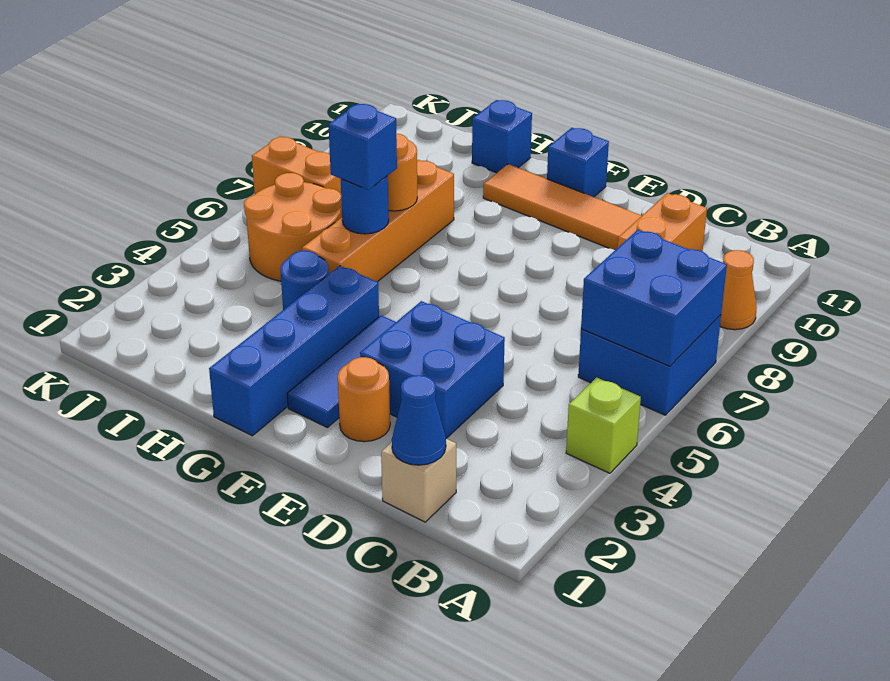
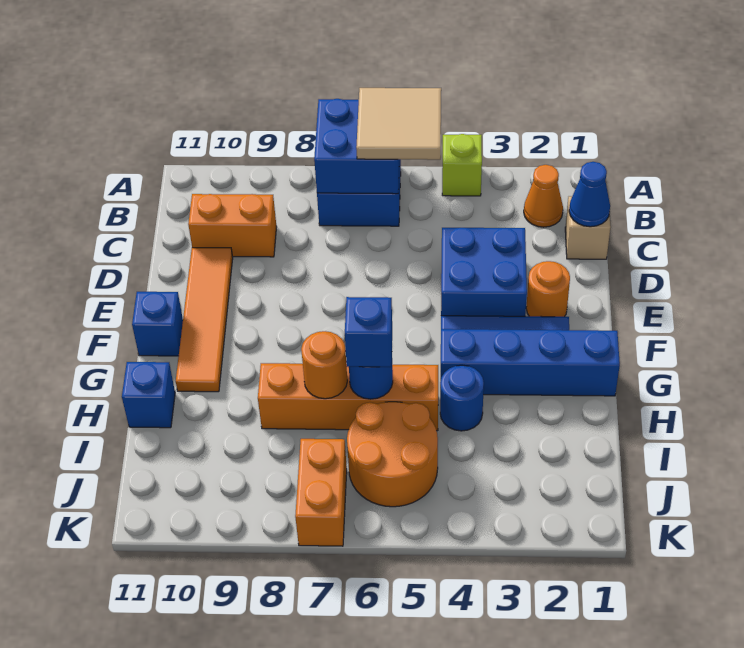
none -> tan 2x2 tile [356,88,441,160]
orange 1x1 cone [720,250,757,330] -> orange 1x1 cone moved to [524,165,563,227]

